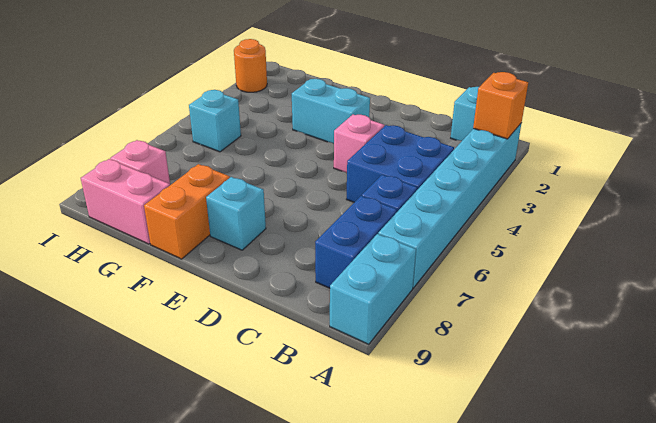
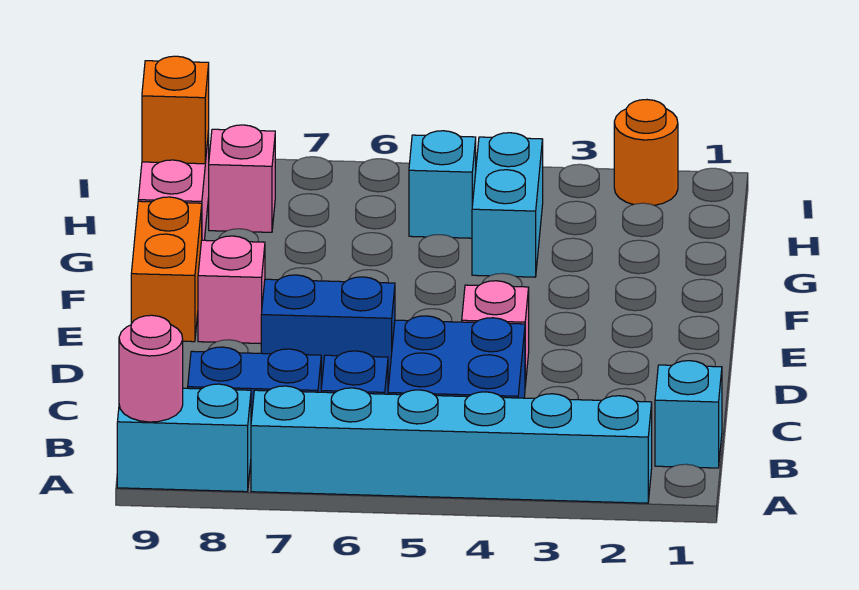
orange 1x1 brick [473,72,528,139] -> orange 1x1 brick moved to [142,56,209,164]
none -> pink 1x1 round brick [119,315,183,422]
none -> blue 1x2 brick [261,275,395,384]
cyan 1x2 brick [292,79,370,143] -> cyan 1x2 brick moved to [472,133,543,277]
cyan 1x1 brick [206,177,266,250] -> pink 1x1 brick [198,236,265,344]
orange 1x2 brick [144,164,230,259] -> orange 1x2 brick turned to [131,197,202,342]

